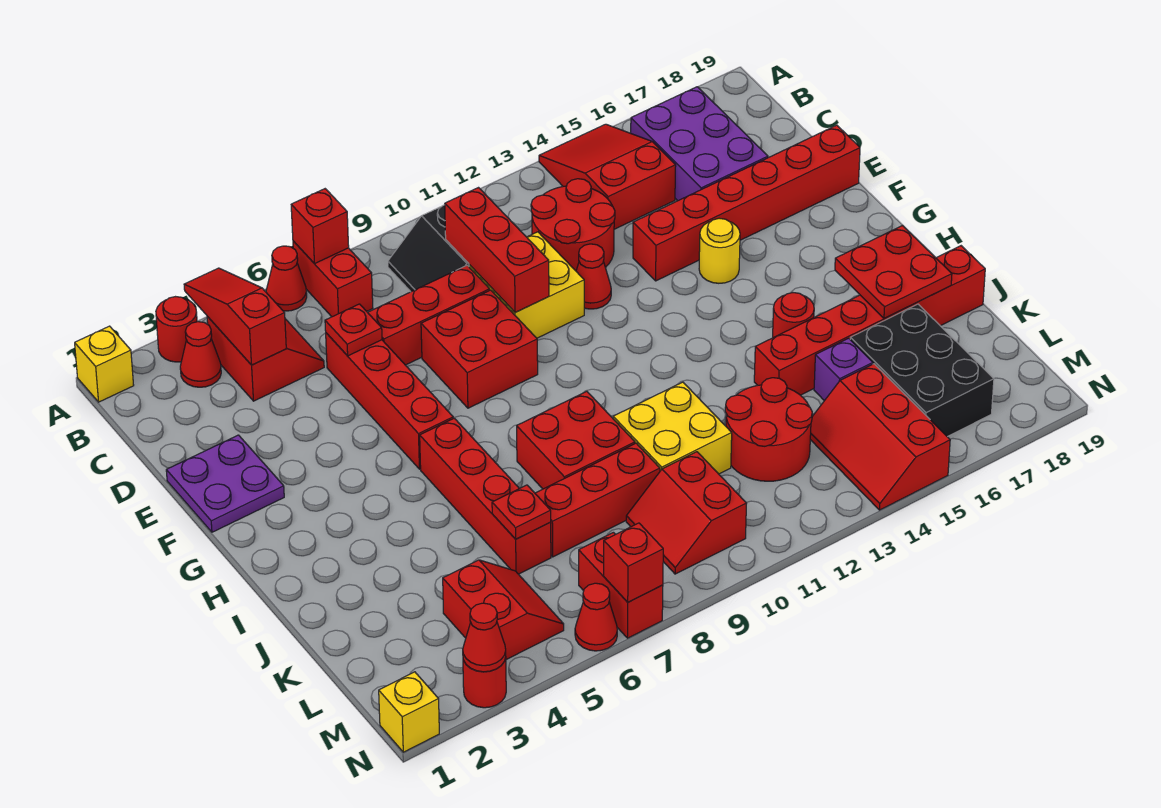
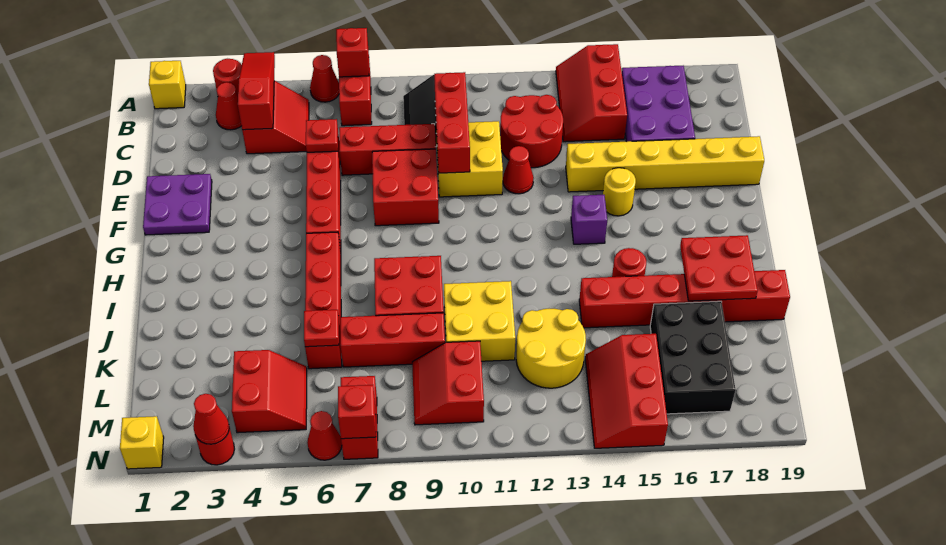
red 2x3 slope [539,124,676,229] -> red 2x3 slope turned to [556,44,627,142]
red 1x6 brick [633,125,860,281] -> yellow 1x6 brick [566,136,764,192]
red 2x2 round brick [725,378,812,481] -> yellow 2x2 round brick [516,309,586,388]
purple 1x1 brick [814,338,873,401] -> purple 1x1 brick moved to [571,195,607,244]

